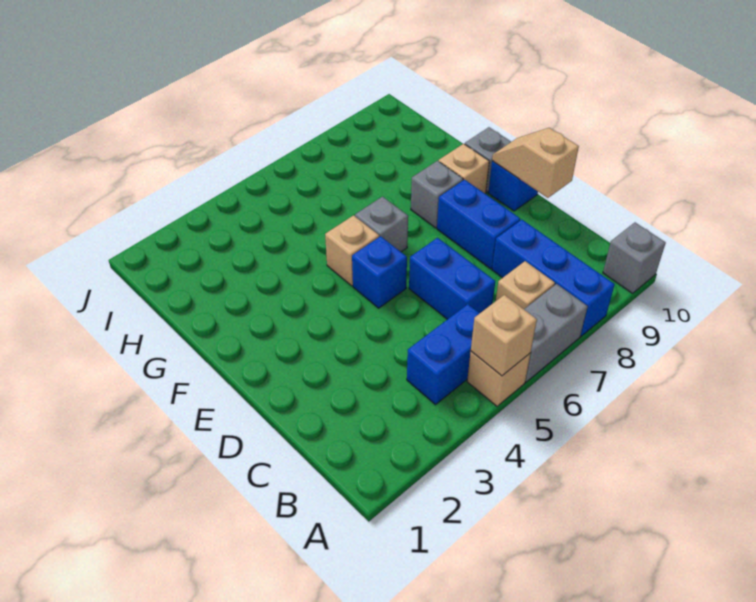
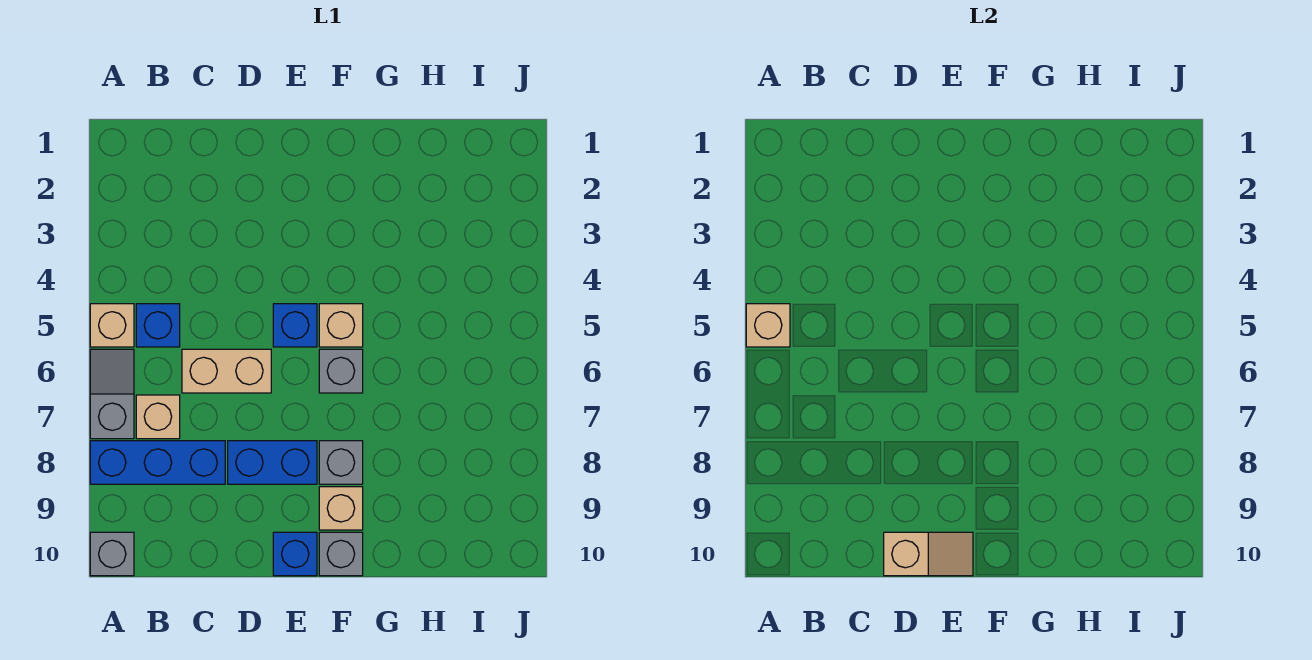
grey 1x2 brick [524,284,588,382] -> grey 1x2 slope [90,349,134,439]
blue 1x2 brick [407,304,480,405] -> blue 1x1 brick [136,304,180,347]
blue 1x2 brick [409,238,495,319] -> tan 1x2 brick [182,349,271,393]

